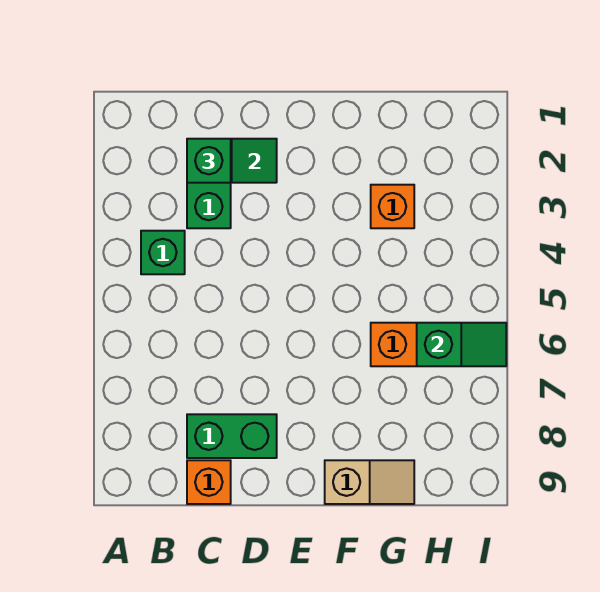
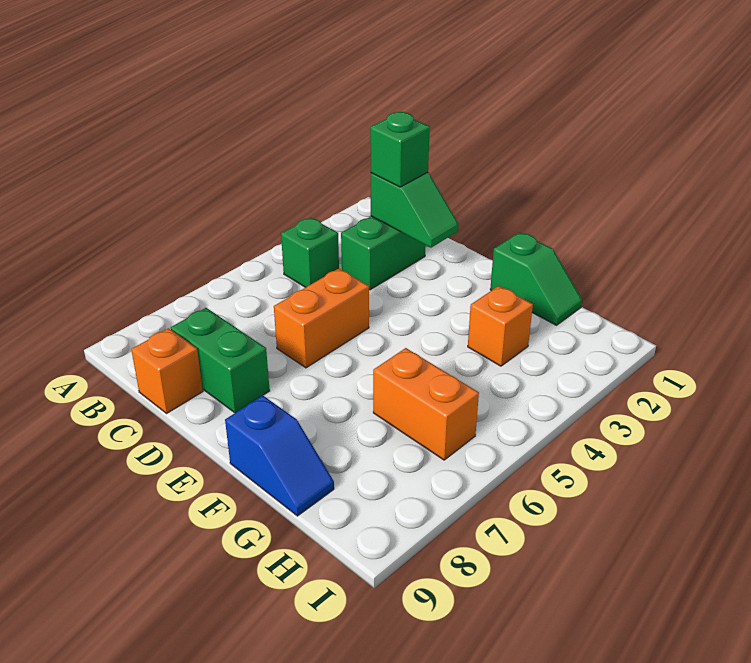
none -> orange 1x2 brick [274,269,369,368]
tan 1x2 slope [325,460,414,504] -> blue 1x2 slope [225,396,334,516]
green 1x2 slope [417,323,506,366] -> green 1x2 slope moved to [490,232,582,325]

